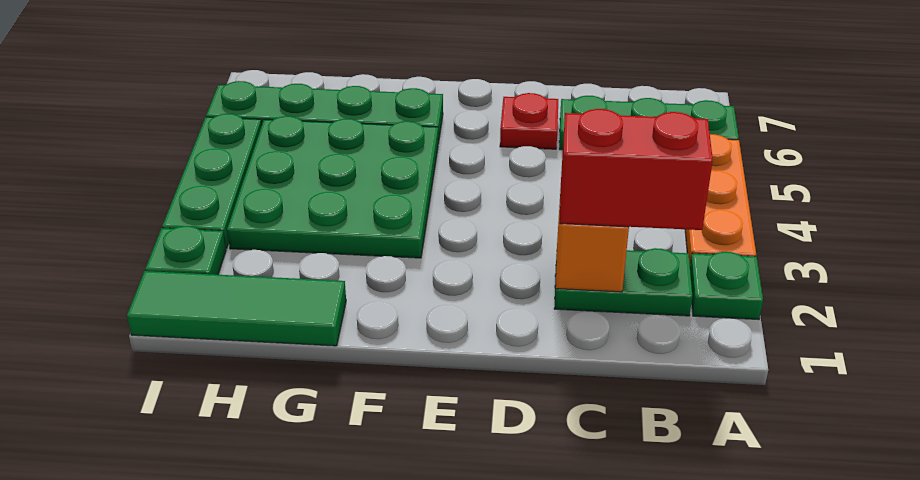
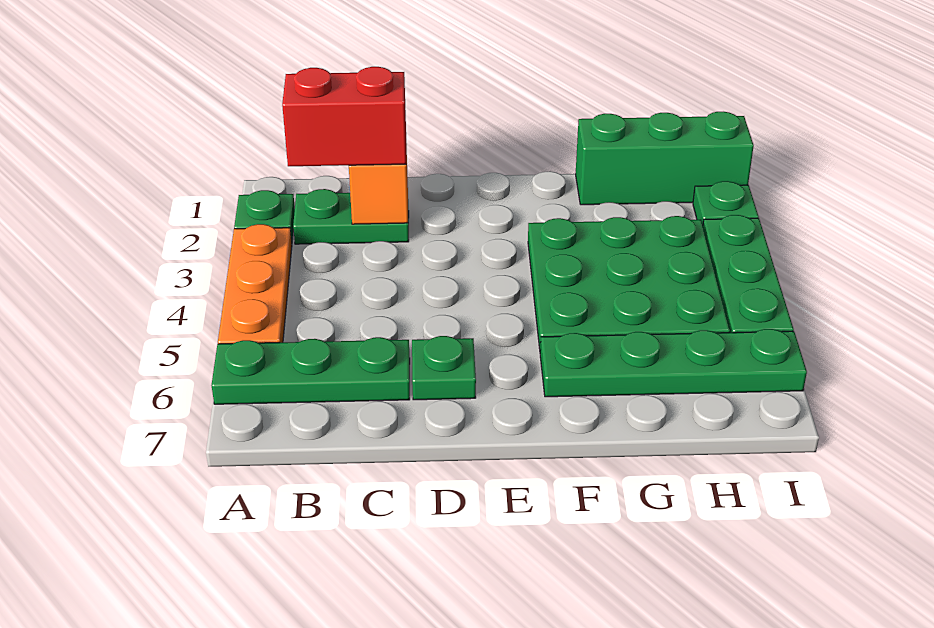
red 1x1 plate [500,93,558,149] -> green 1x1 plate [412,336,476,400]
green 1x3 tile [127,271,346,346] -> green 1x3 brick [576,112,754,205]

